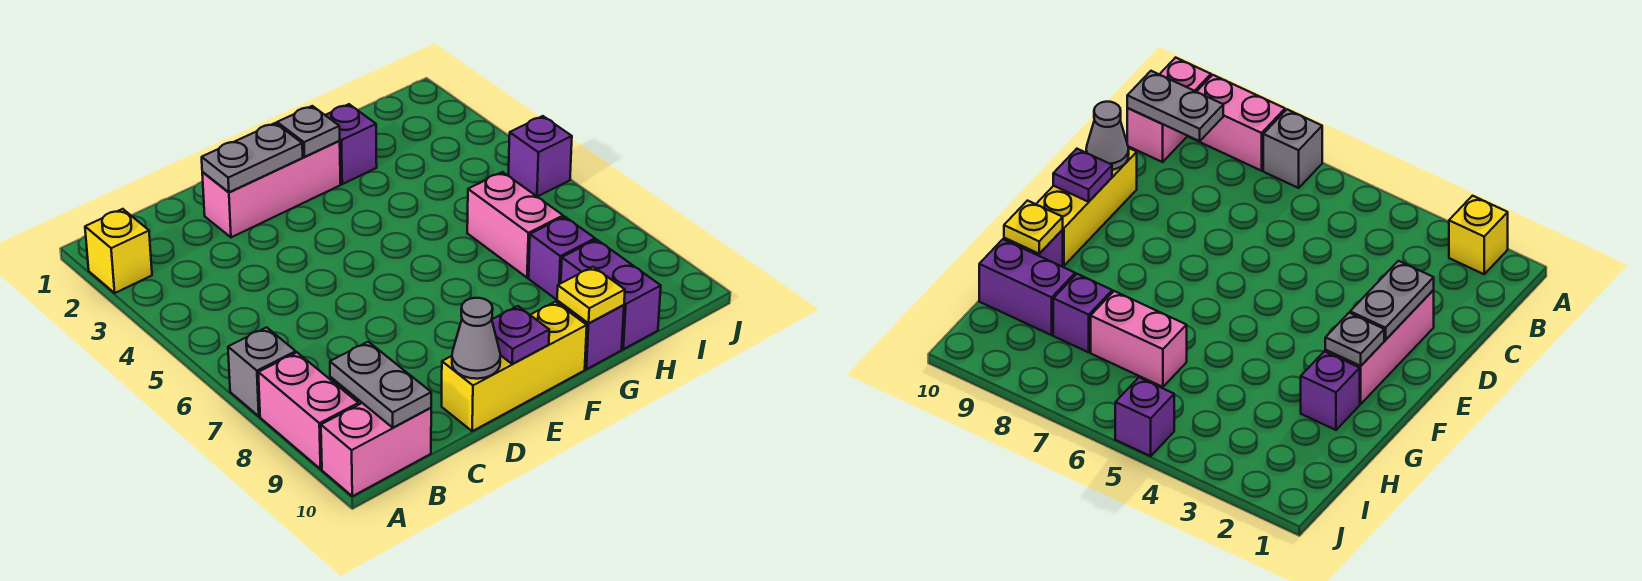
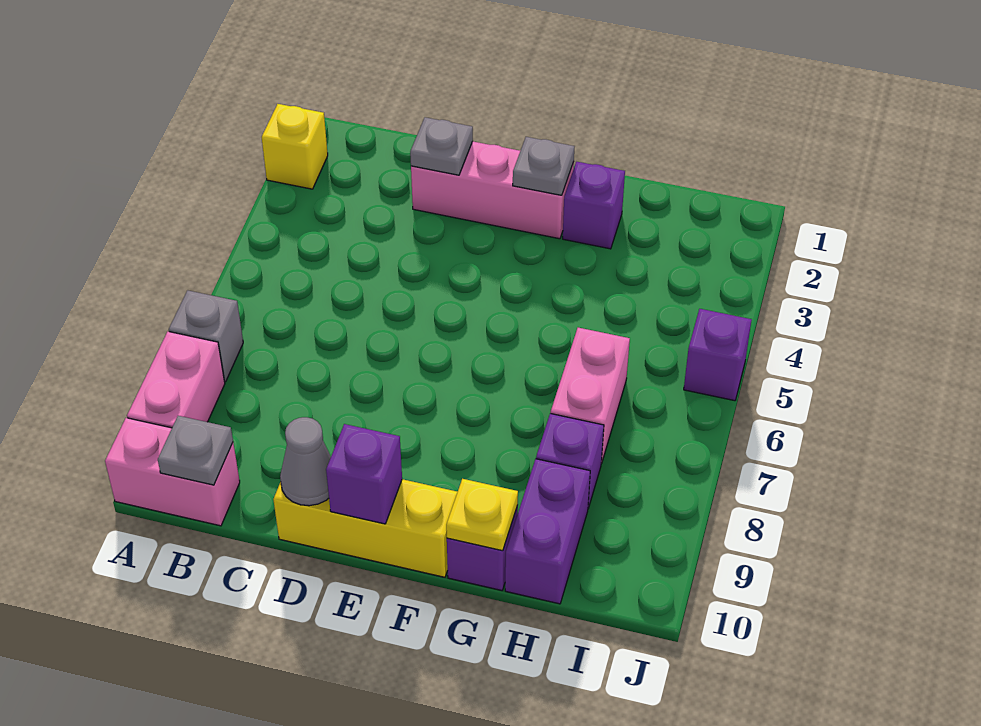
grey 1x2 plate [330,342,431,428] -> grey 1x1 plate [158,416,233,485]
grey 1x2 plate [202,123,303,192] -> grey 1x1 plate [410,117,473,175]
purple 1x1 plate [492,306,549,364] -> purple 1x1 brick [326,424,402,524]

